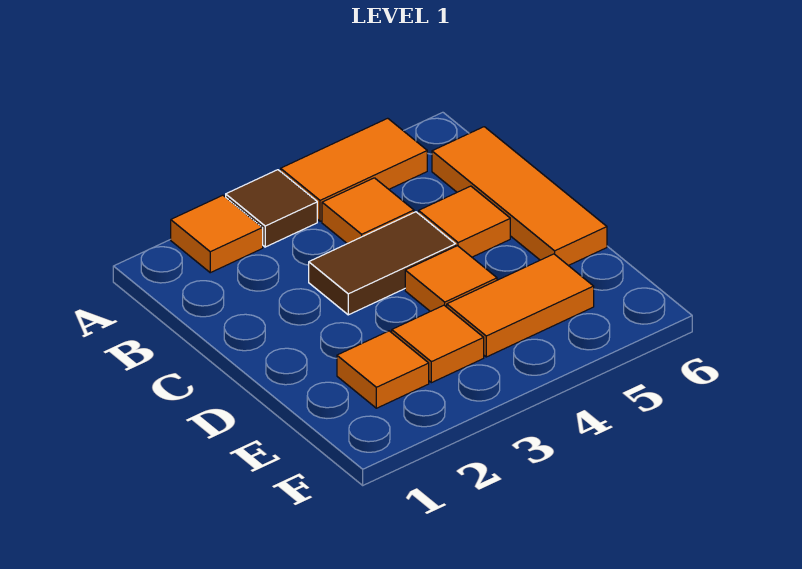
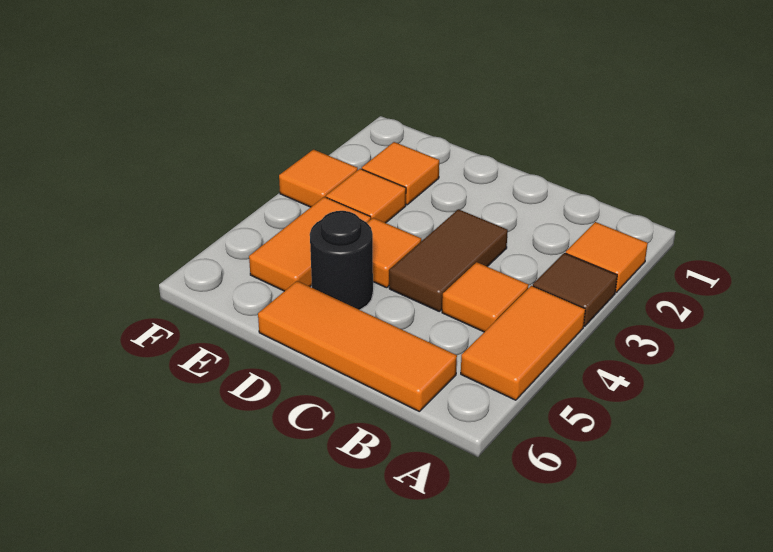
orange 1x1 tile [419,186,510,257] -> orange 1x1 tile moved to [279,150,358,207]
none -> black 1x1 round brick [310,211,373,310]

